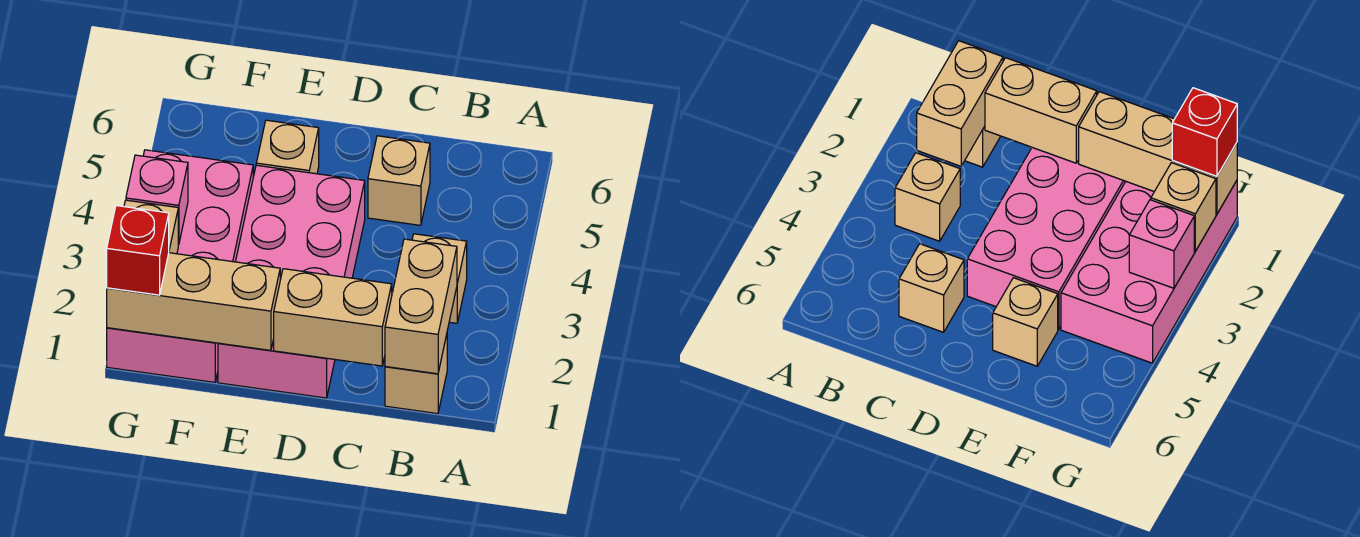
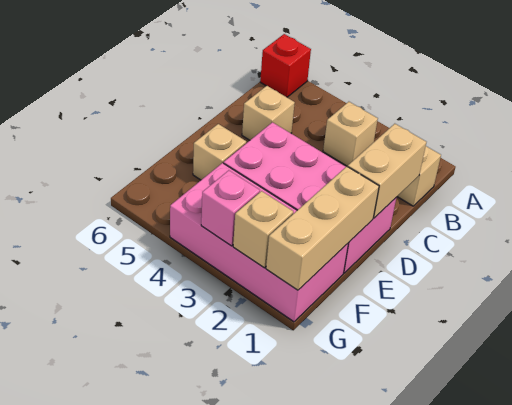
tan 1x2 brick [385,239,457,374] -> none
red 1x1 brick [107,206,169,295] -> red 1x1 brick moved to [260,34,311,97]

